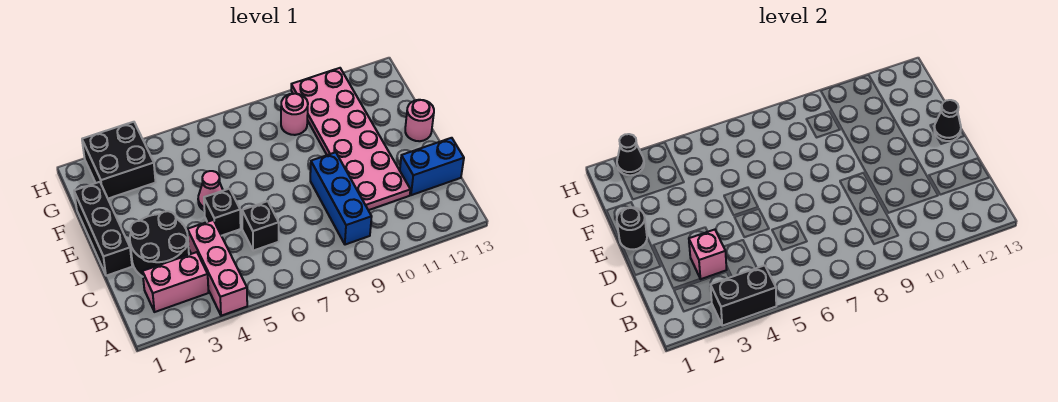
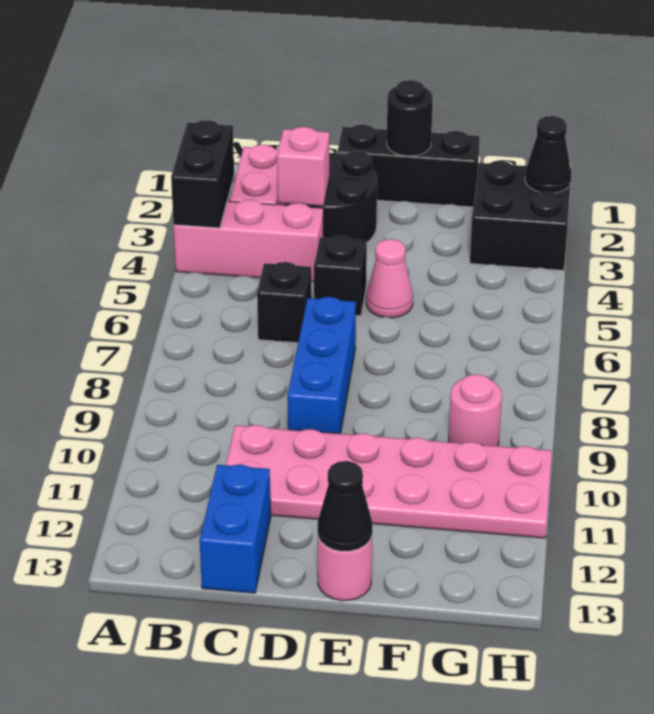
blue 1x3 brick [310,152,372,245] -> blue 1x3 brick turned to [287,297,356,434]

